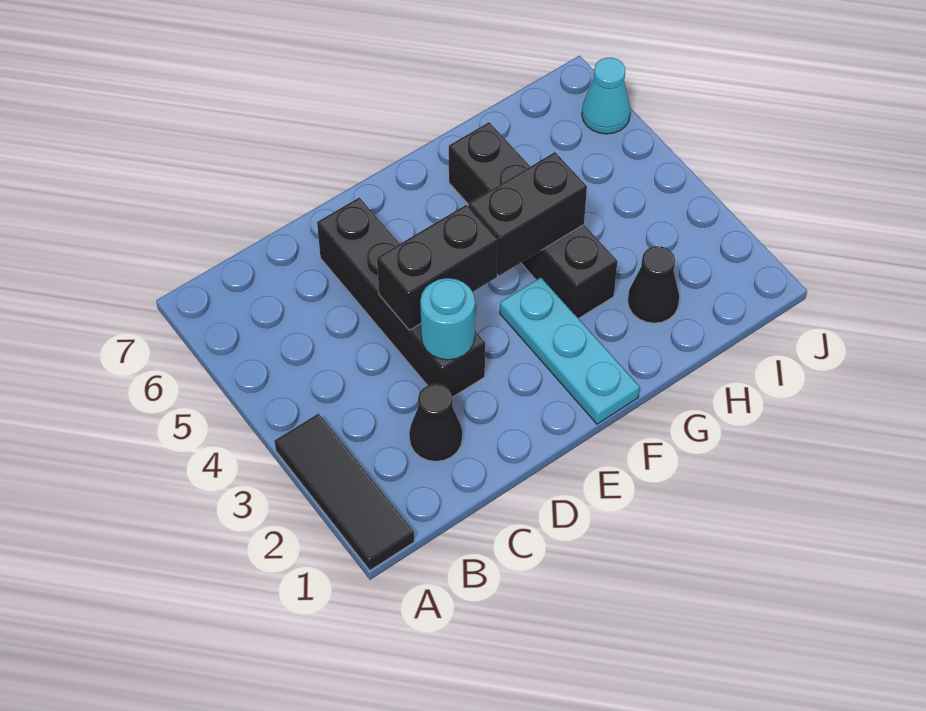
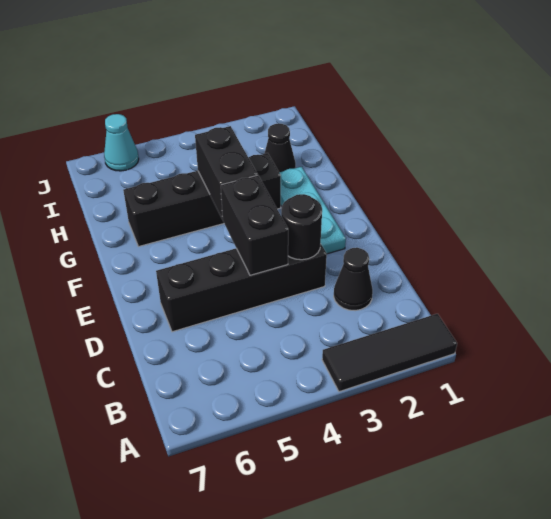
cyan 1x1 round brick [420,278,475,360] -> black 1x1 round brick [281,194,322,260]
cyan 1x3 plate [500,277,640,424] -> cyan 1x3 plate turned to [279,167,346,254]

